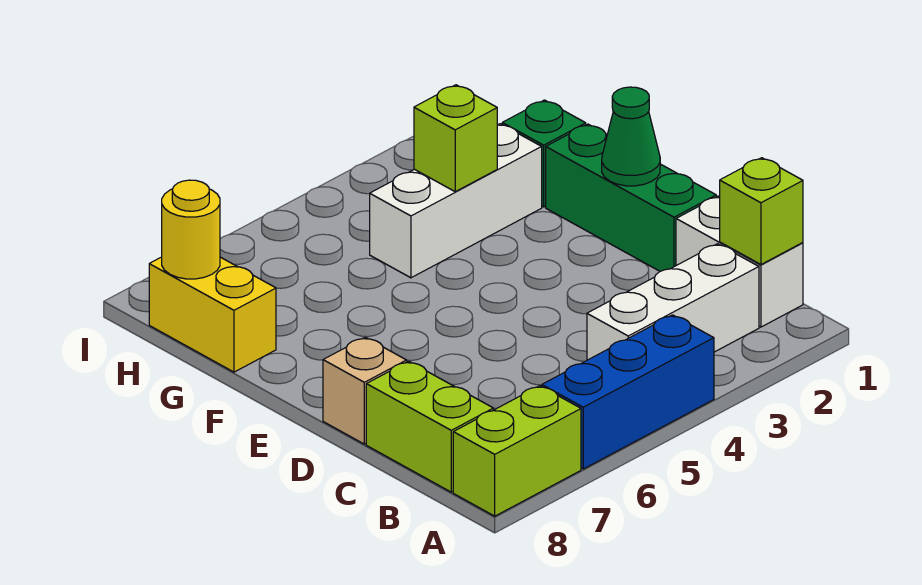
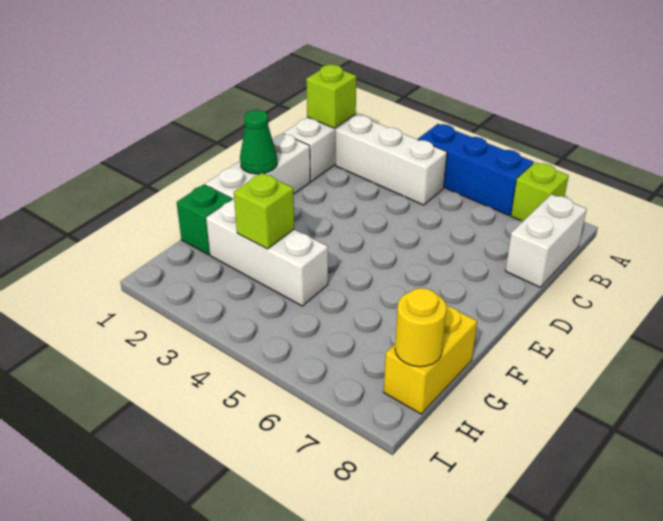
lime 1x2 brick [453,386,581,516] -> lime 1x1 brick [511,162,569,221]
lime 1x2 brick [366,361,493,492] -> white 1x2 brick [505,194,587,287]
green 1x3 brick [546,124,716,271] -> white 1x3 brick [205,134,310,199]
tan 1x1 brick [323,337,407,444] -> none

